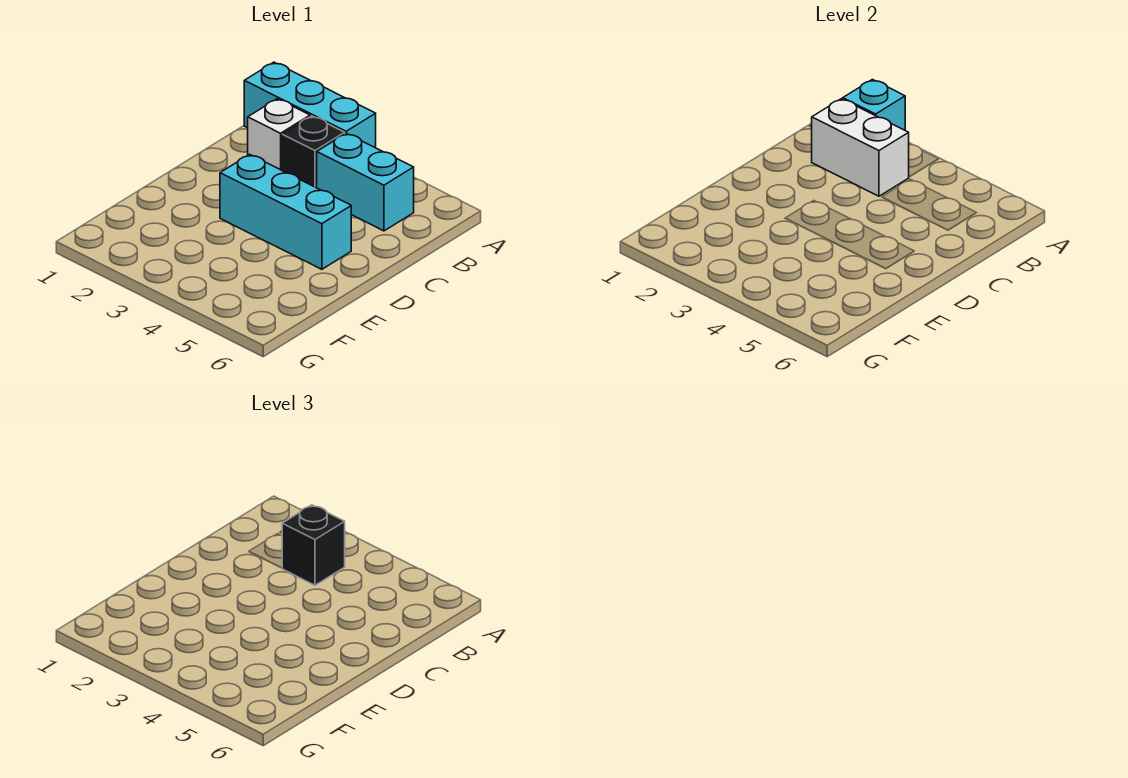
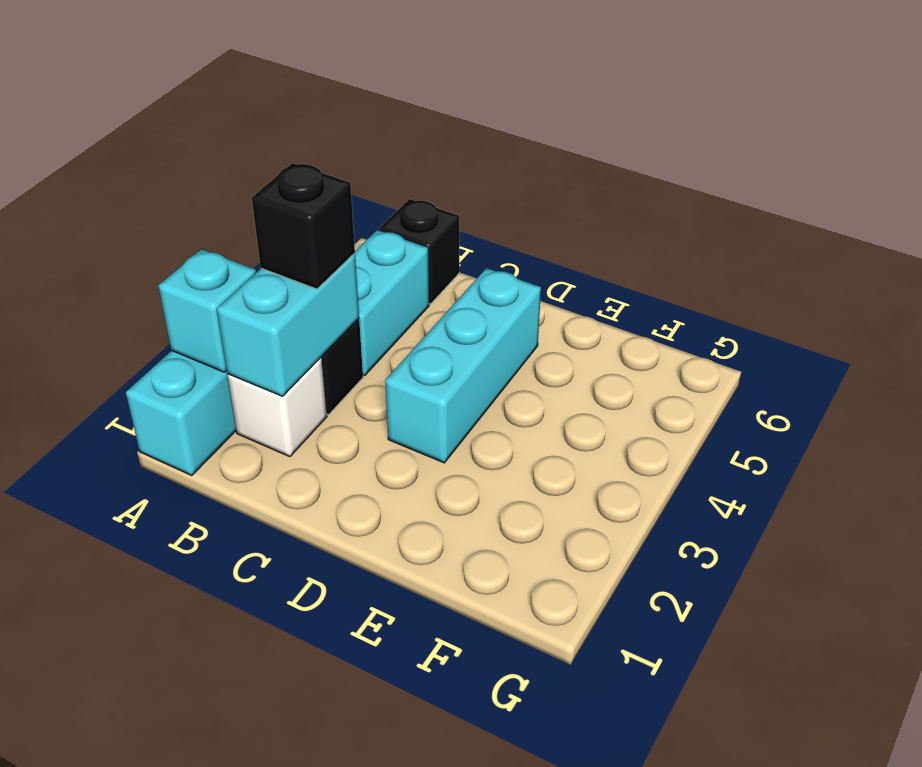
white 1x2 brick [812,99,909,196] -> cyan 1x2 brick [217,253,359,396]
none -> black 1x1 brick [379,199,459,304]

